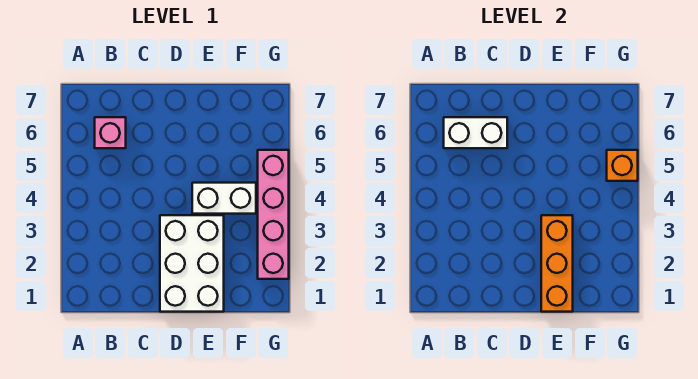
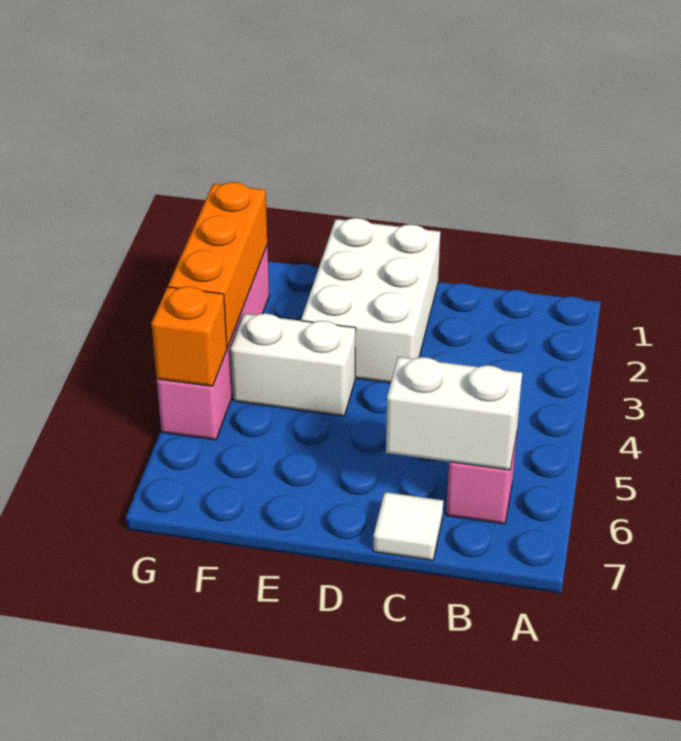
none -> white 1x1 tile [373,492,443,560]
orange 1x3 brick [541,215,573,312] -> orange 1x3 brick moved to [168,182,267,348]

